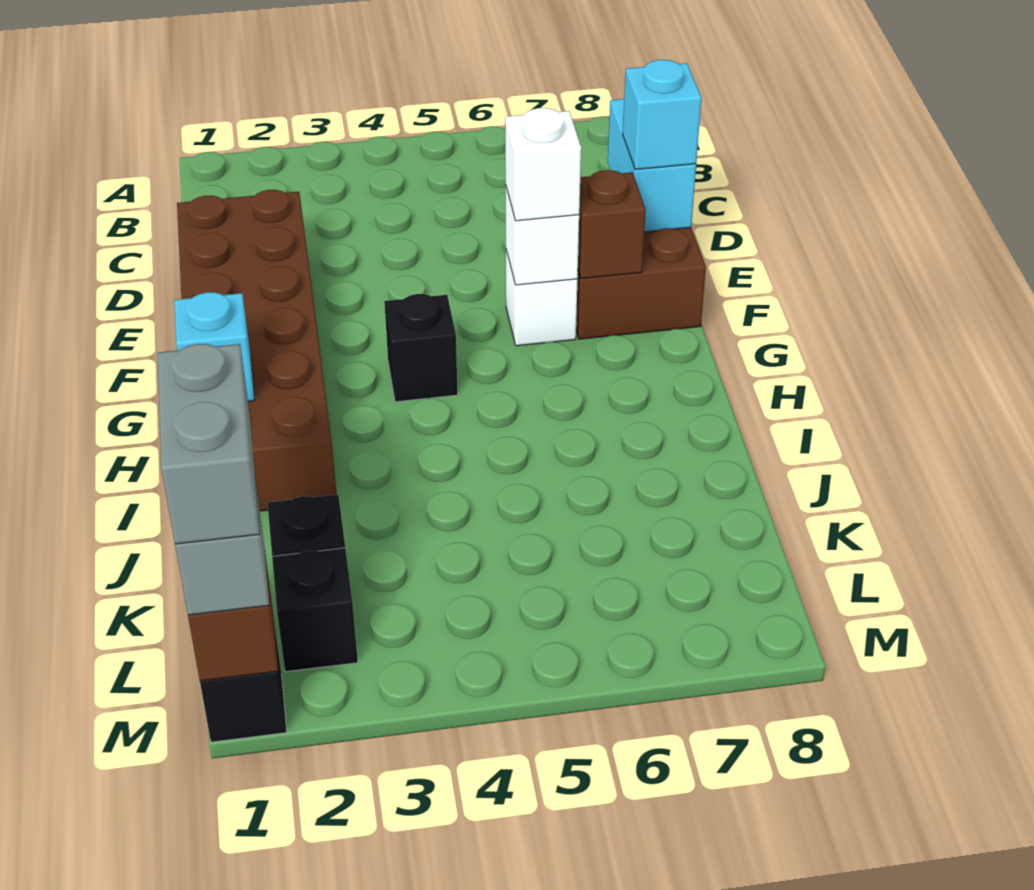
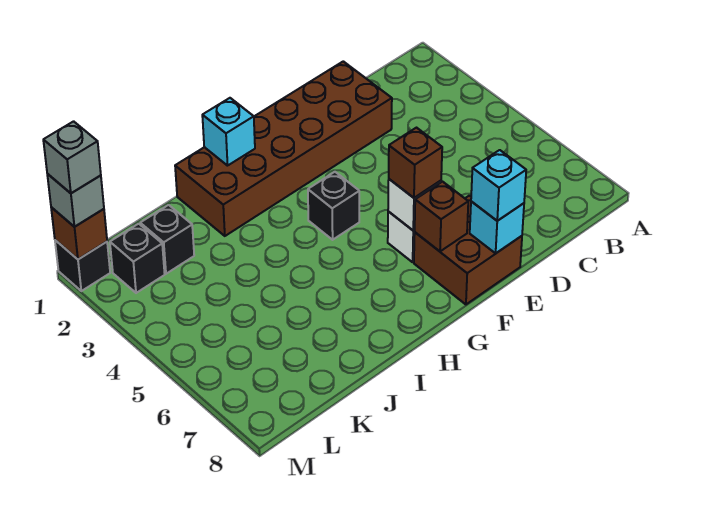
cyan 1x2 brick [608,99,696,232] -> cyan 1x1 brick [470,202,524,253]
white 1x1 brick [505,108,581,221] -> brown 1x1 brick [389,128,442,198]
grey 1x2 brick [158,344,260,544] -> grey 1x1 brick [43,121,101,193]

